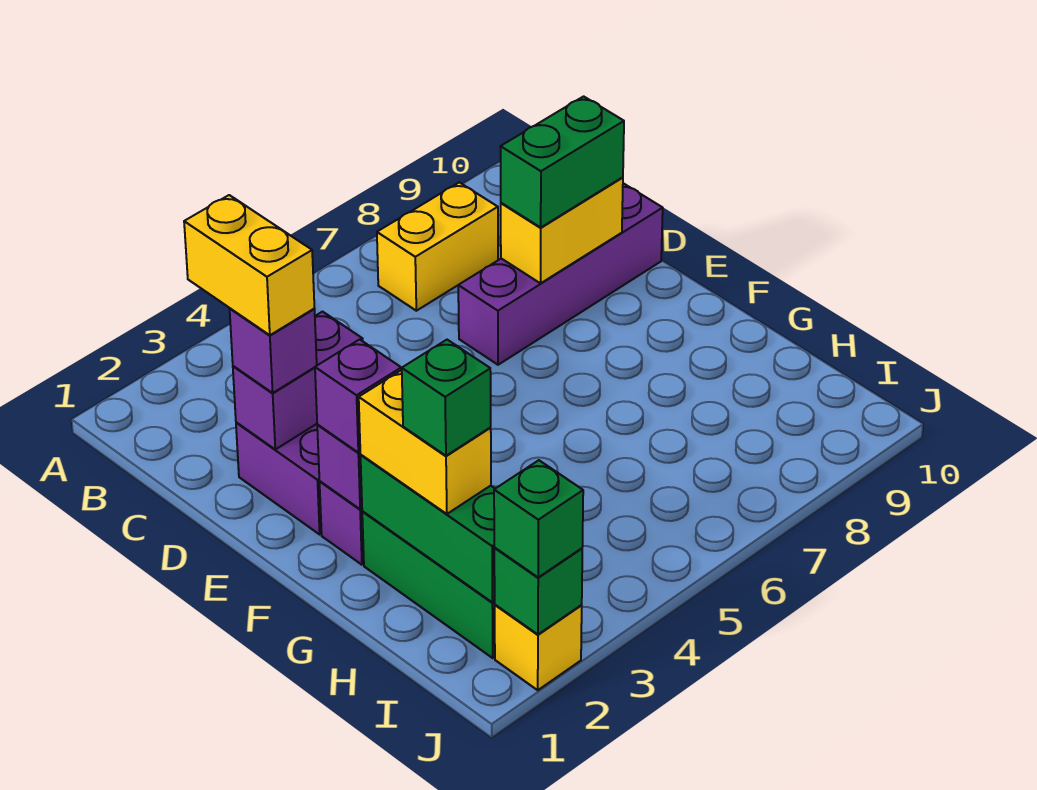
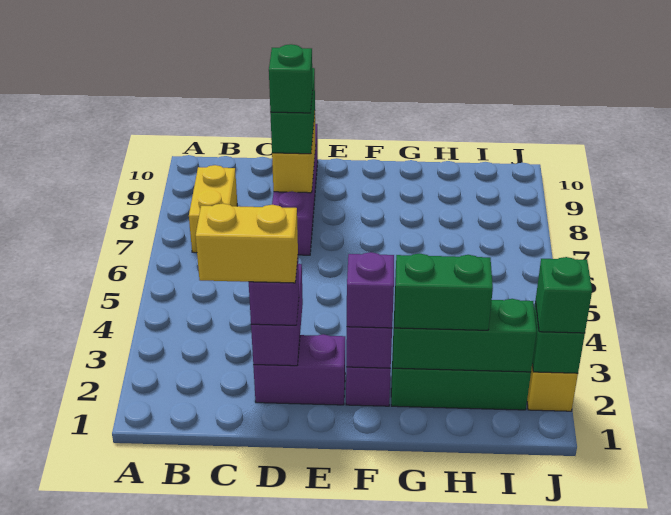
yellow 1x2 brick [359,370,491,514] -> green 1x2 brick [395,254,493,330]
green 1x1 brick [402,340,491,456] -> green 1x1 brick moved to [269,44,313,113]

